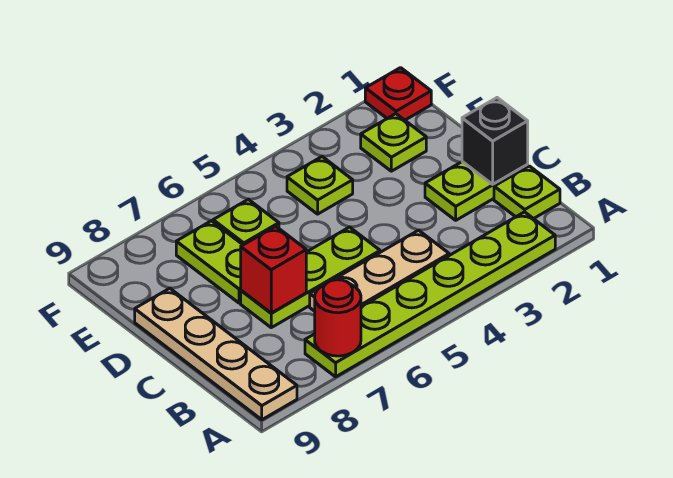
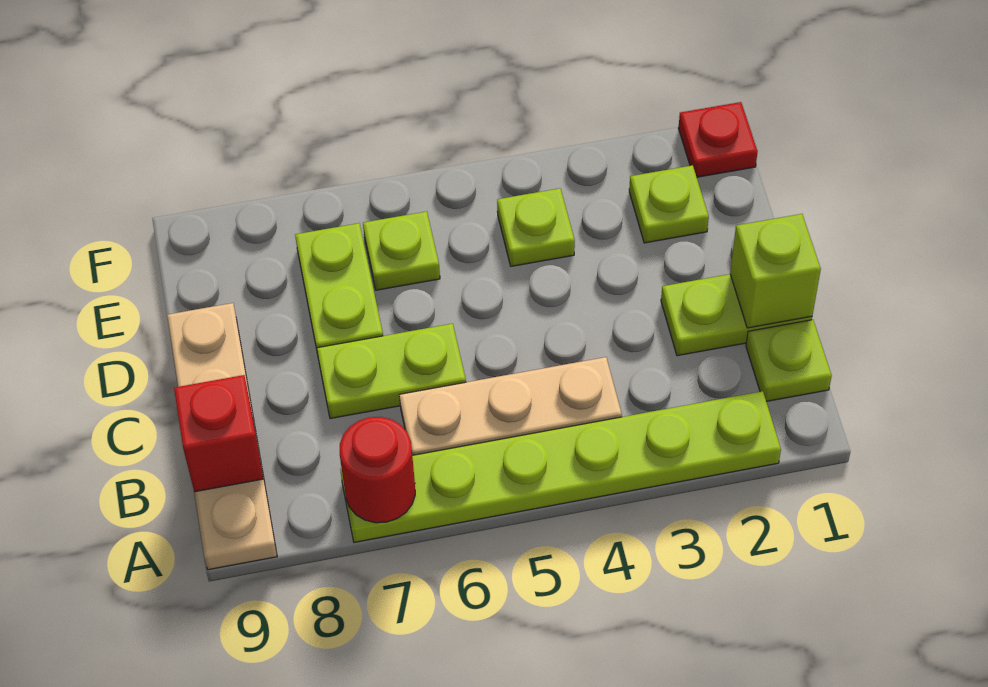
black 1x1 brick [462,98,528,184] -> lime 1x1 brick [730,214,821,328]
lime 1x3 plate [241,227,380,328] -> lime 1x2 plate [317,324,466,419]
red 1x1 brick [241,226,306,313] -> red 1x1 brick moved to [174,375,263,492]

